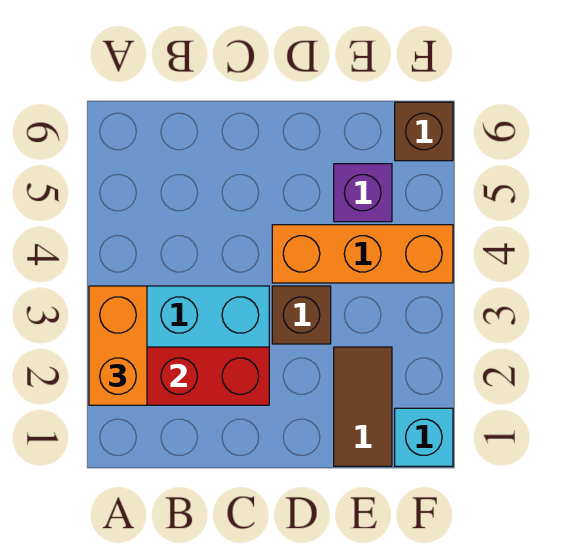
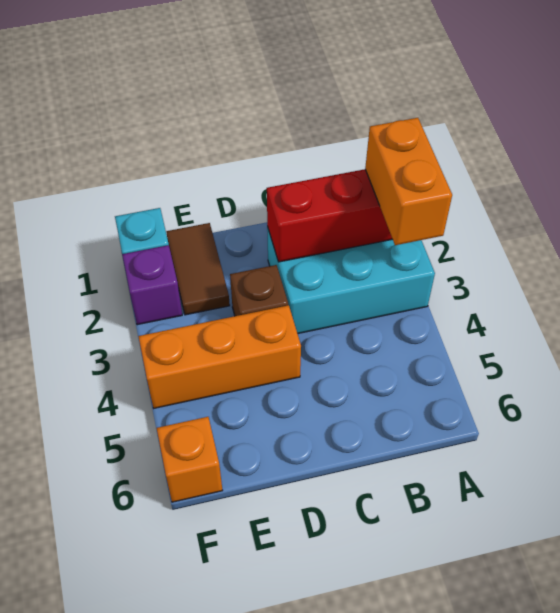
purple 1x1 brick [334,164,392,222] -> purple 1x1 brick moved to [122,245,182,325]
brown 1x1 brick [395,102,453,161] -> orange 1x1 brick [157,417,223,502]

